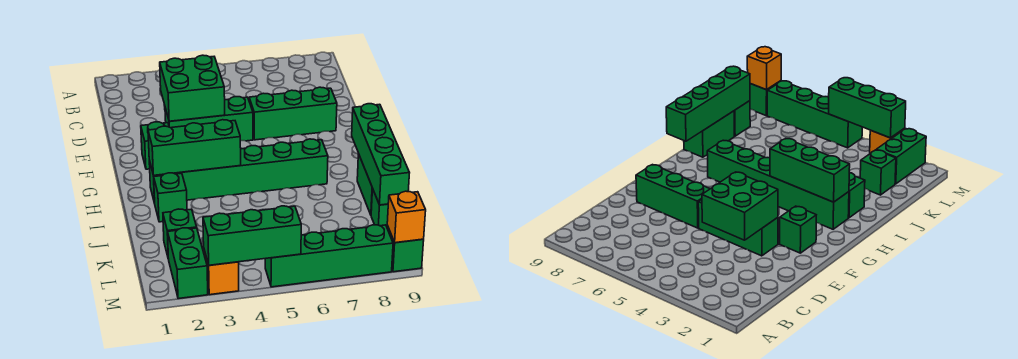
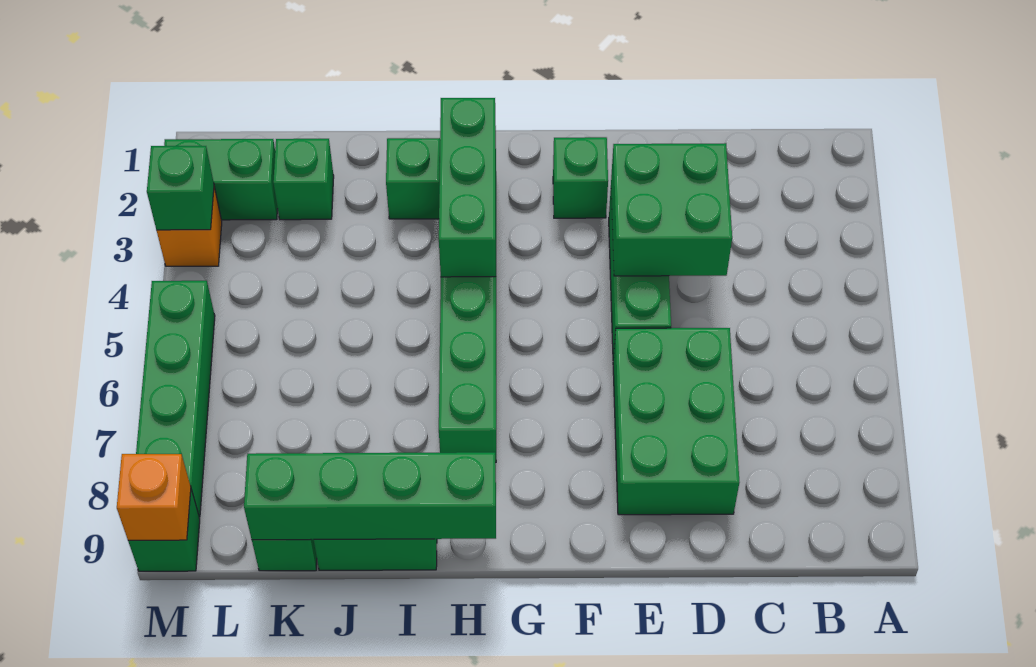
green 1x3 brick [249,87,337,140] -> green 2x3 brick [613,328,739,515]
green 1x3 brick [203,206,301,265] -> green 1x1 brick [147,146,214,230]

